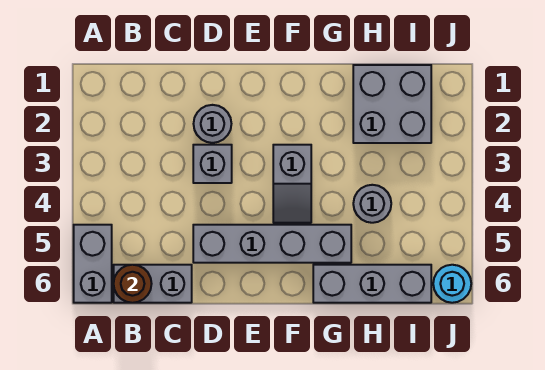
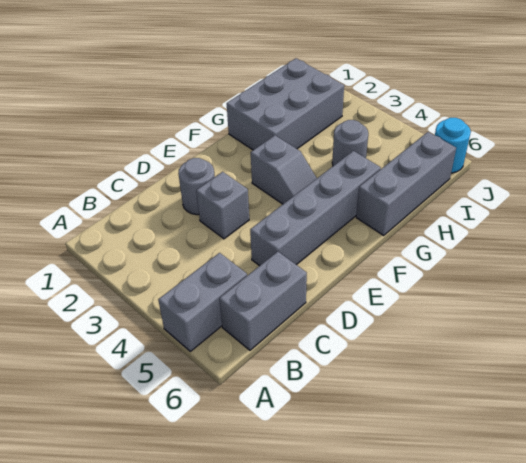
grey 1x2 brick [74,225,112,303] -> grey 1x2 brick turned to [158,253,247,351]
brown 1x1 round brick [114,265,152,303] -> none
grey 2x2 brick [353,65,431,143] -> grey 2x3 brick [227,58,344,150]

